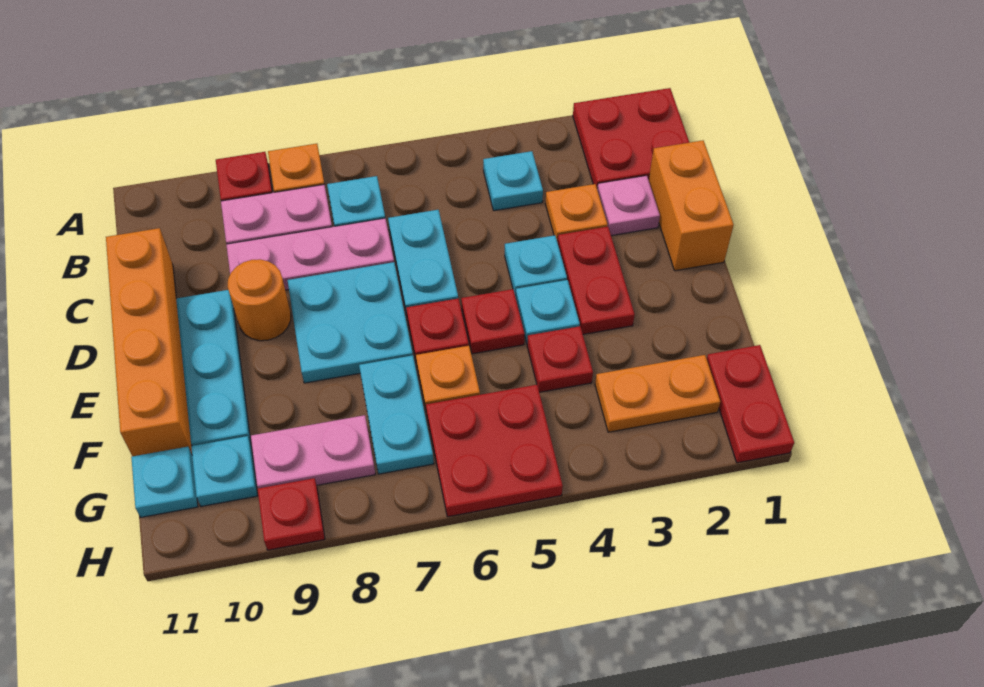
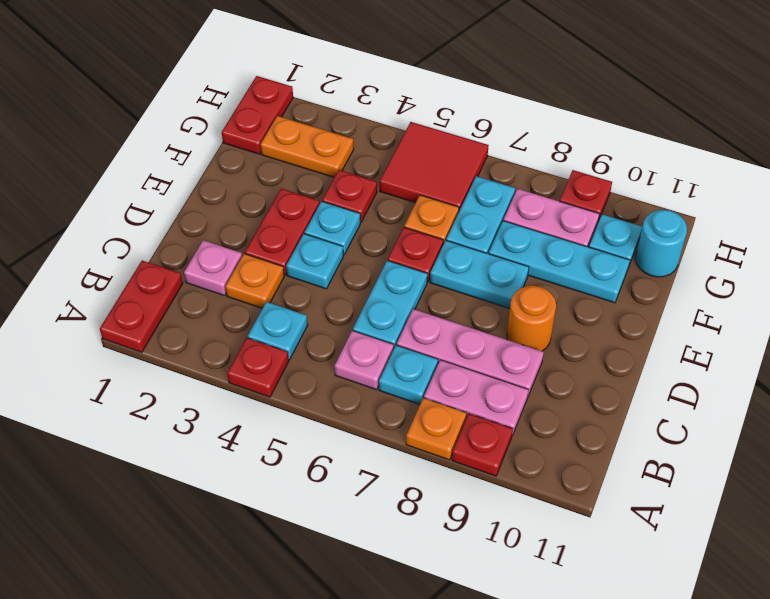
red 2x2 plate [573,88,689,188] -> red 1x2 plate [100,261,183,352]
none -> pink 1x1 plate [335,331,394,390]
orange 1x2 brick [649,140,734,271] -> none
orange 1x4 brick [106,228,192,456] -> none
cyan 2x2 plate [288,262,413,383] -> cyan 1x2 plate [430,241,529,309]
cyan 1x3 plate [176,290,251,446] -> cyan 1x3 plate turned to [489,221,630,303]
red 1x1 plate [461,289,525,354] -> red 1x1 plate moved to [227,338,289,397]
red 2x2 plate [426,385,563,517] -> red 2x2 tile [380,122,489,211]
cyan 1x1 plate [131,447,198,517] -> cyan 1x1 round brick [635,210,687,277]

